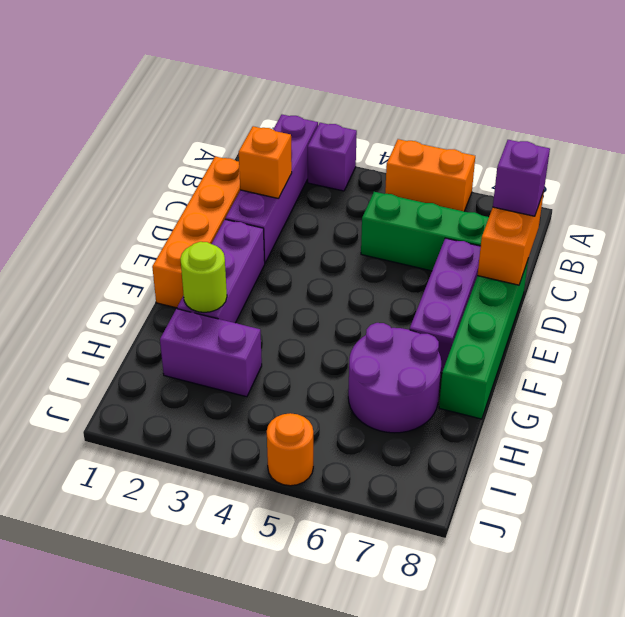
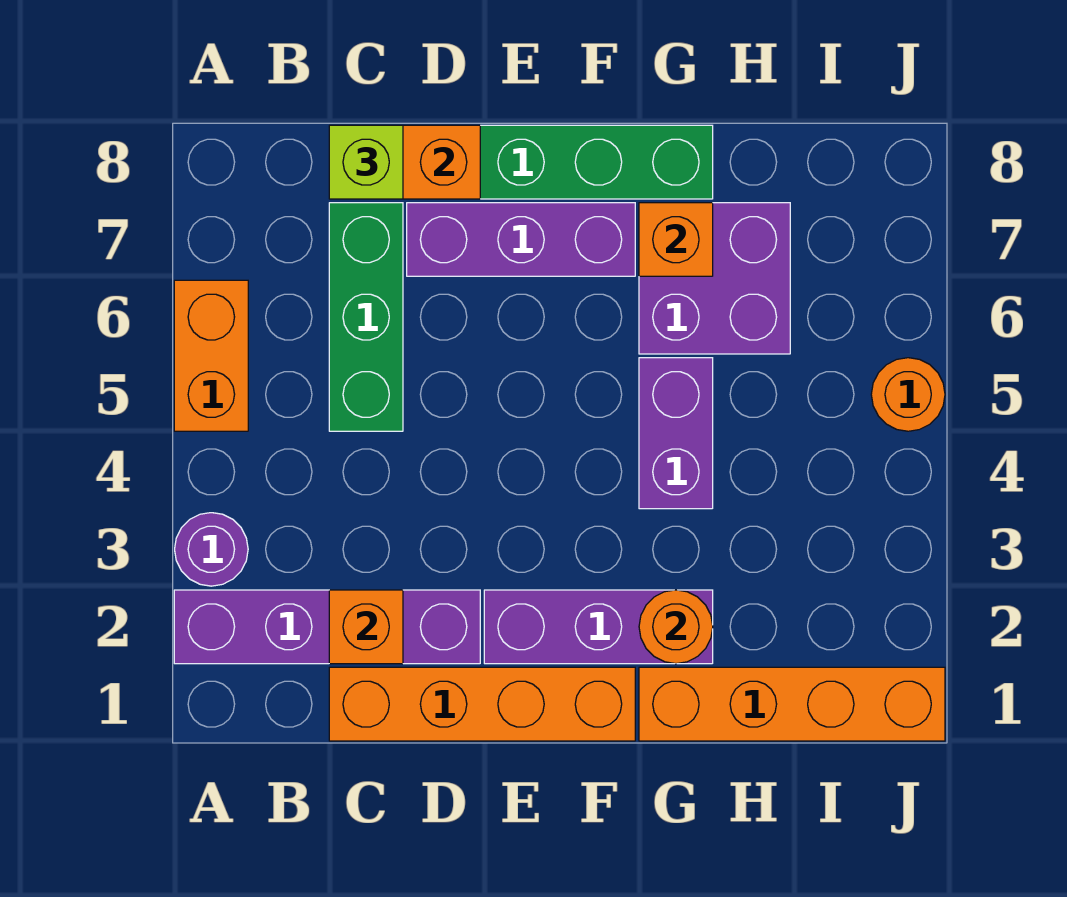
purple 1x1 brick [308,123,357,191] -> purple 1x1 round brick [175,513,248,586]
purple 1x1 brick [493,140,550,216] -> lime 1x1 brick [329,125,403,199]
none -> orange 1x4 brick [639,667,945,741]
lime 1x1 round brick [180,242,227,312] -> orange 1x1 round brick [639,590,713,664]
purple 2x2 round brick [348,323,441,433] -> purple 2x2 brick [639,203,790,354]
none -> orange 1x1 brick [639,203,713,276]
purple 1x2 brick [160,309,262,397] -> purple 1x2 brick moved to [639,358,713,509]

